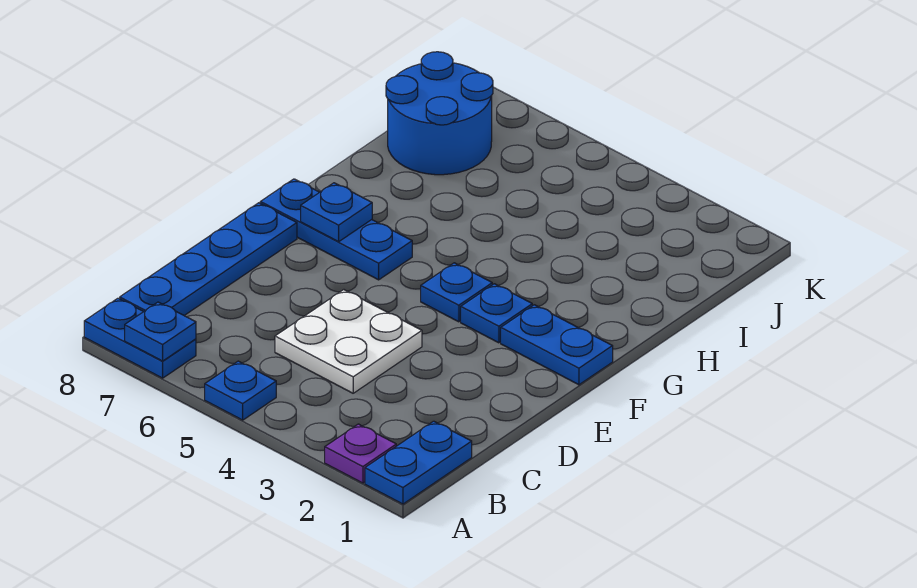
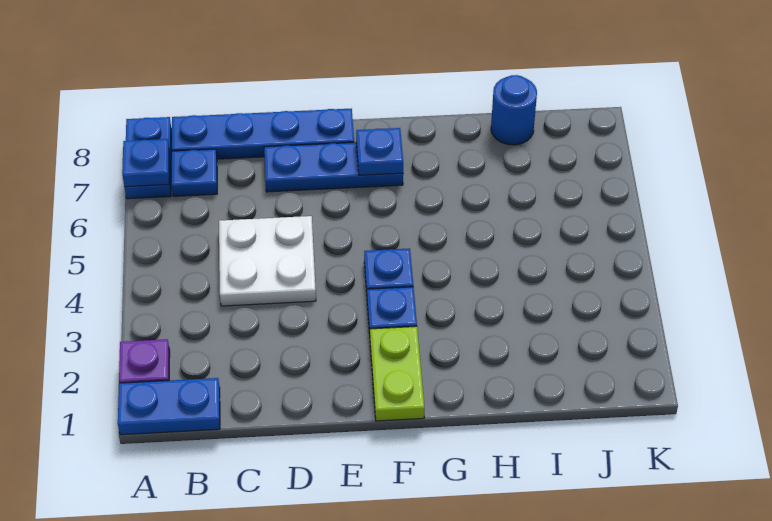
blue 1x1 plate [205,361,276,420] -> blue 1x1 plate moved to [171,149,217,196]
blue 1x2 plate [501,305,613,385] -> lime 1x2 plate [370,326,424,421]
blue 1x3 plate [260,179,412,280] -> blue 1x3 plate turned to [264,142,403,192]
blue 2x2 round brick [386,52,493,175] -> blue 1x1 round brick [491,75,537,145]

